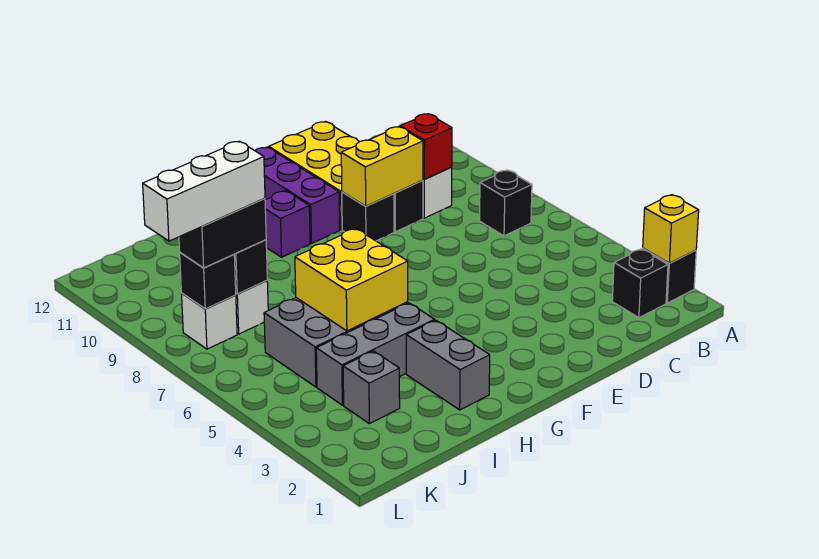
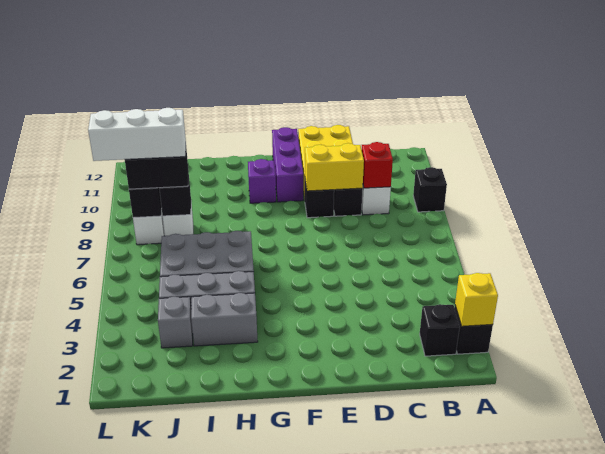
black 1x1 brick [480,170,532,236] -> black 1x1 brick moved to [413,167,447,212]
grey 1x2 brick [406,320,490,410] -> grey 1x2 brick turned to [191,293,258,346]
yellow 2x2 brick [295,229,408,331] -> none

